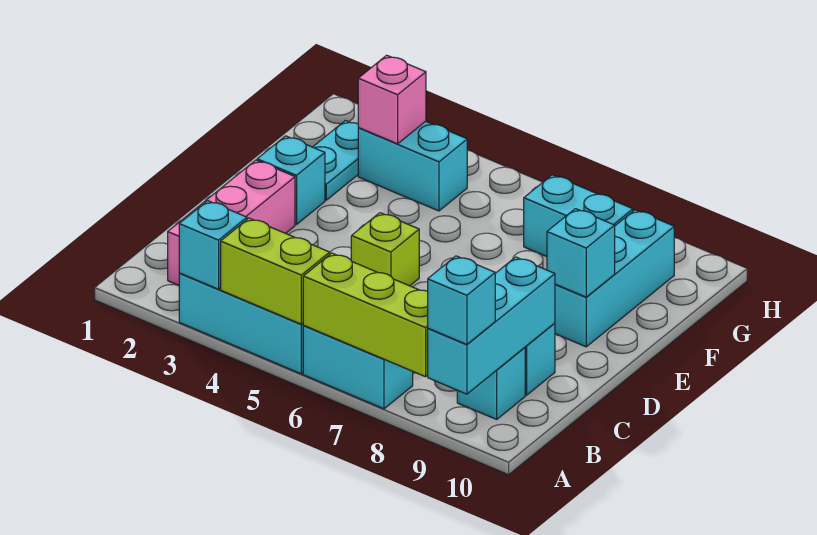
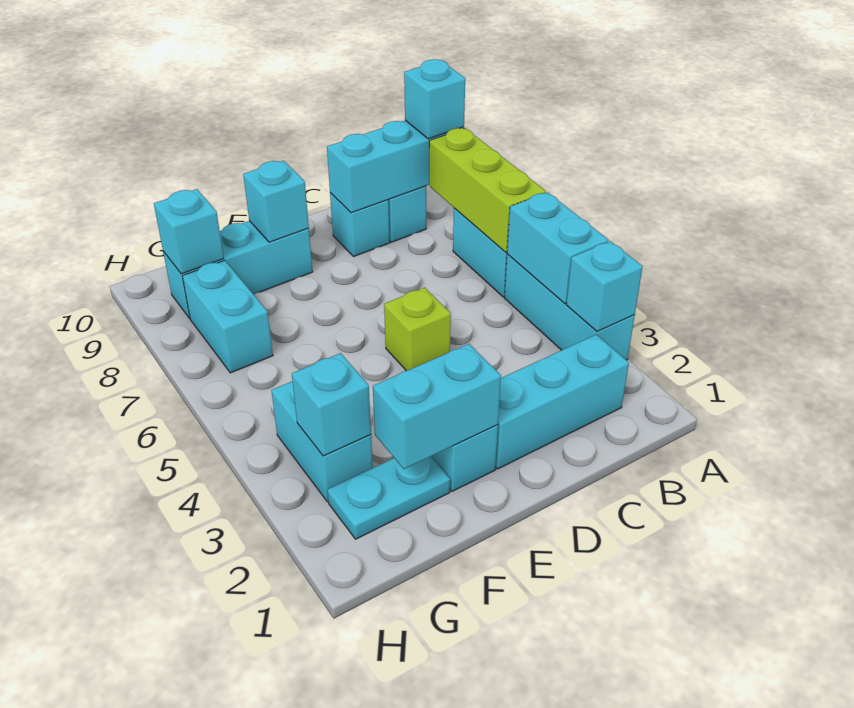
lime 1x2 brick [221,218,330,324] -> cyan 1x2 brick [507,192,609,304]
pink 1x3 brick [168,160,295,285] -> cyan 1x3 brick [495,334,629,469]
none -> cyan 1x2 brick [373,344,501,469]
pink 1x1 brick [358,55,426,144] -> cyan 1x1 brick [292,353,371,456]
none -> cyan 1x1 brick [154,189,224,274]

